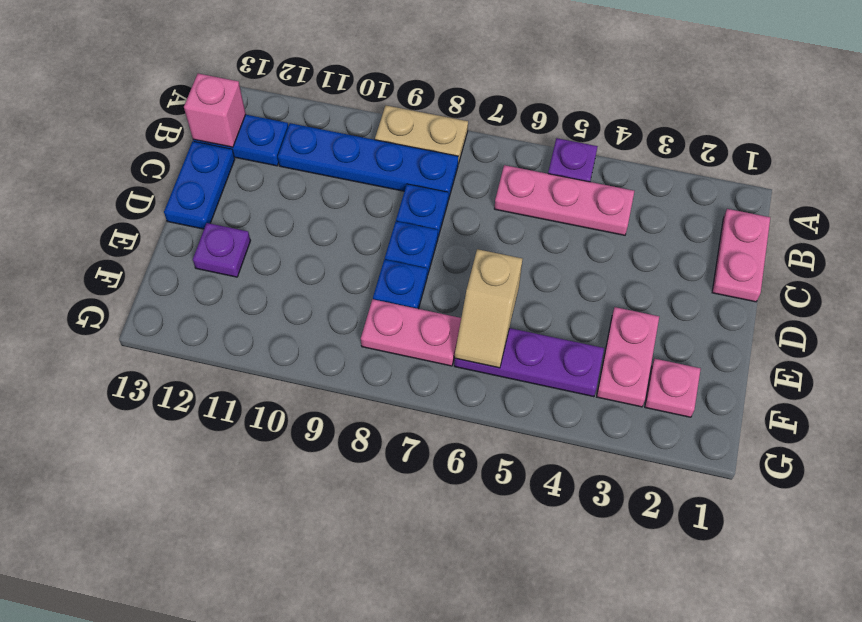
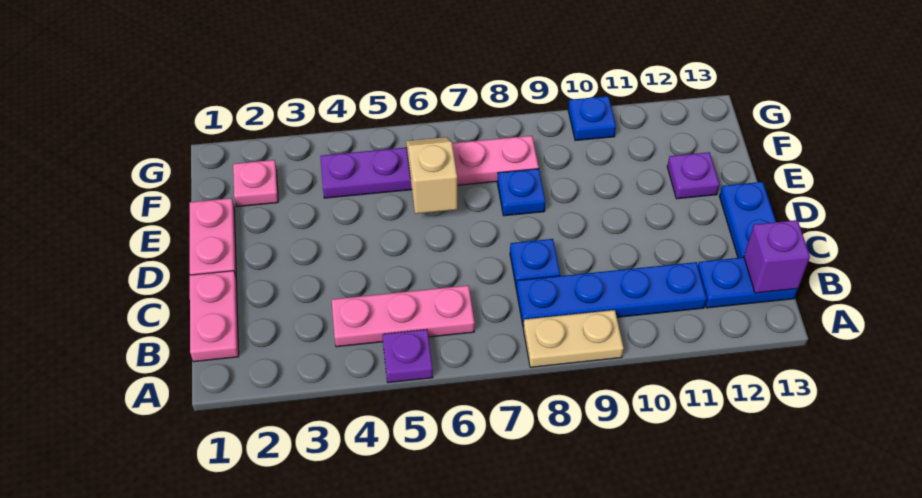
pink 1x1 brick [184,74,246,147] -> purple 1x1 brick [744,220,810,293]
blue 1x1 plate [385,221,438,275] -> blue 1x1 plate moved to [568,96,616,141]
pink 1x2 plate [597,307,659,407] -> pink 1x2 plate moved to [190,198,236,277]

